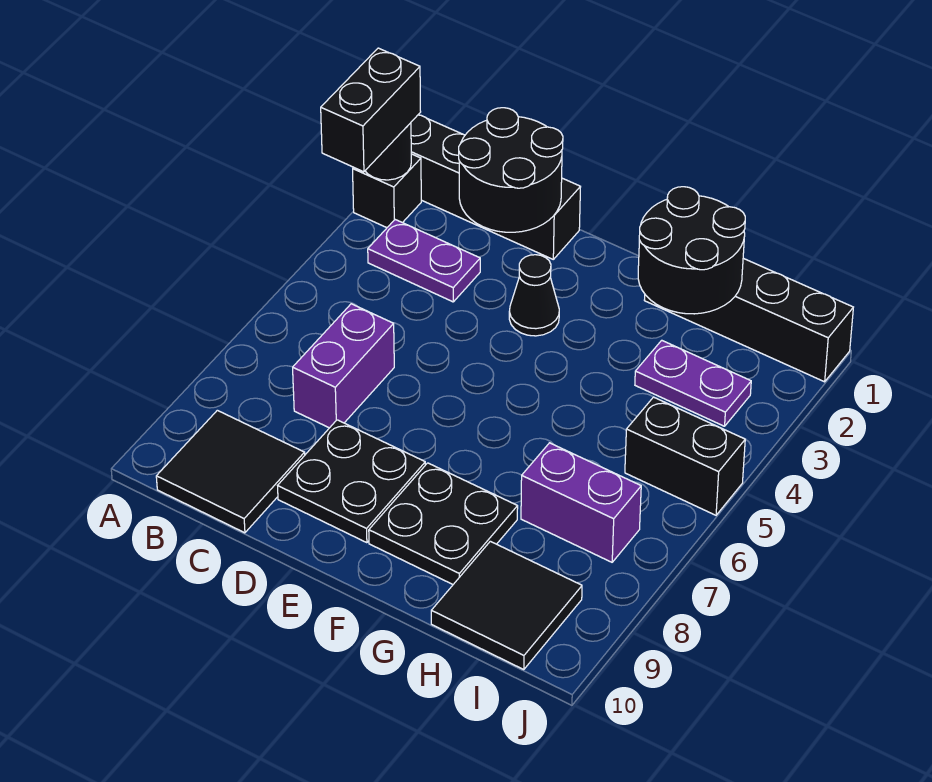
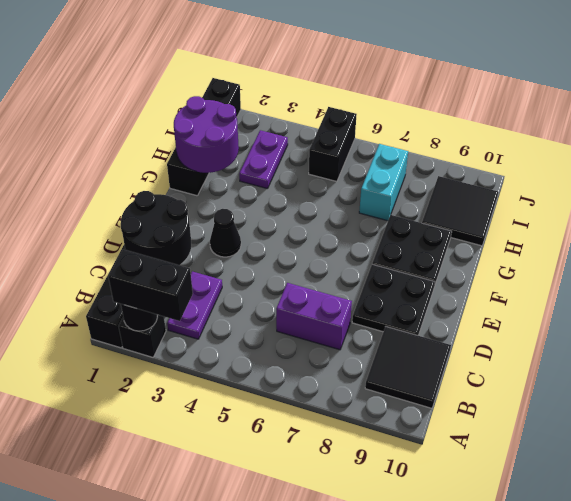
black 2x2 round brick [638,187,745,314] -> purple 2x2 round brick [174,96,239,173]
purple 1x2 brick [521,443,641,562] -> cyan 1x2 brick [359,144,408,221]

